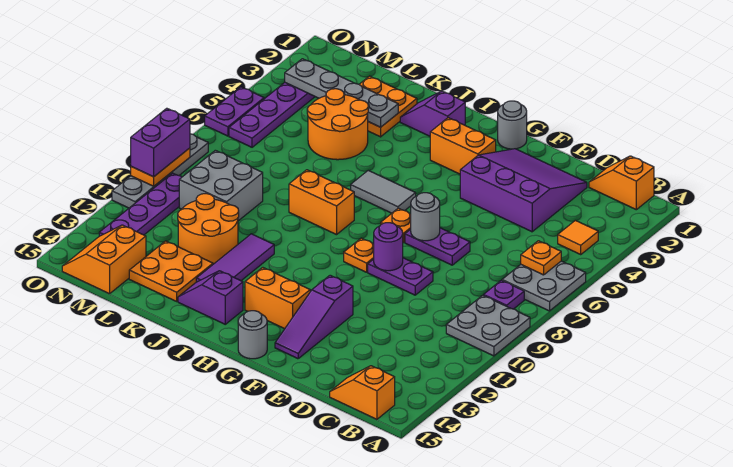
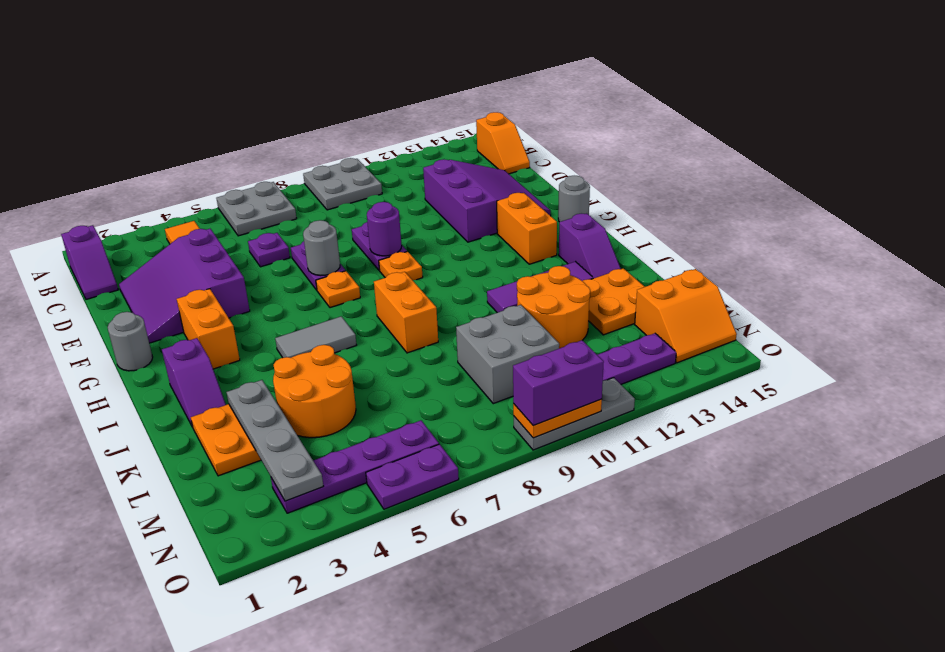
orange 1x2 slope [589,156,654,210] -> purple 1x2 slope [61,225,118,299]
orange 1x1 plate [521,241,561,275] -> none
purple 1x1 plate [484,280,524,309] -> purple 1x1 plate moved to [248,233,290,267]
purple 1x3 slope [275,275,353,359] -> purple 3x3 slope [423,159,551,242]
grey 1x2 tile [351,170,416,213] -> grey 1x2 tile turned to [275,316,356,358]
grey 1x4 plate [112,134,208,208] -> grey 1x3 plate [514,378,635,450]

